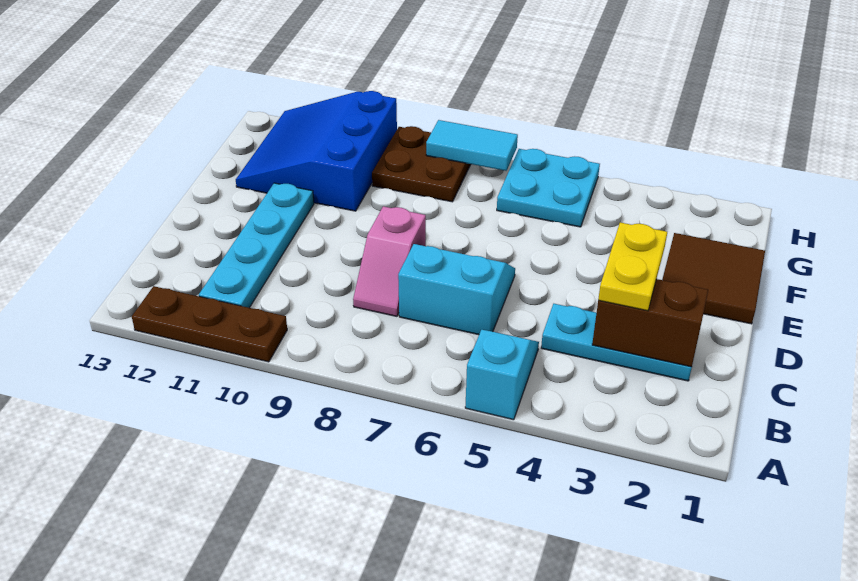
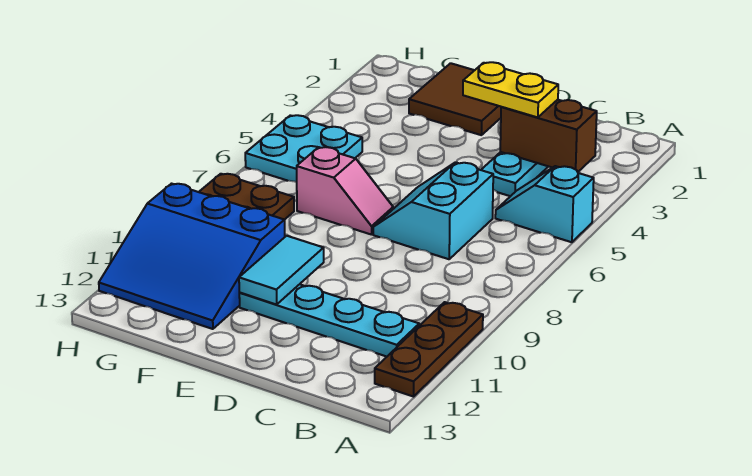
brown 1x2 brick [592,279,708,367] -> brown 1x2 brick turned to [500,100,597,172]
pink 1x2 slope [353,206,426,316] -> pink 1x2 slope moved to [297,147,393,235]
cyan 1x2 tile [426,120,518,171] -> cyan 1x2 tile moved to [239,236,324,305]

